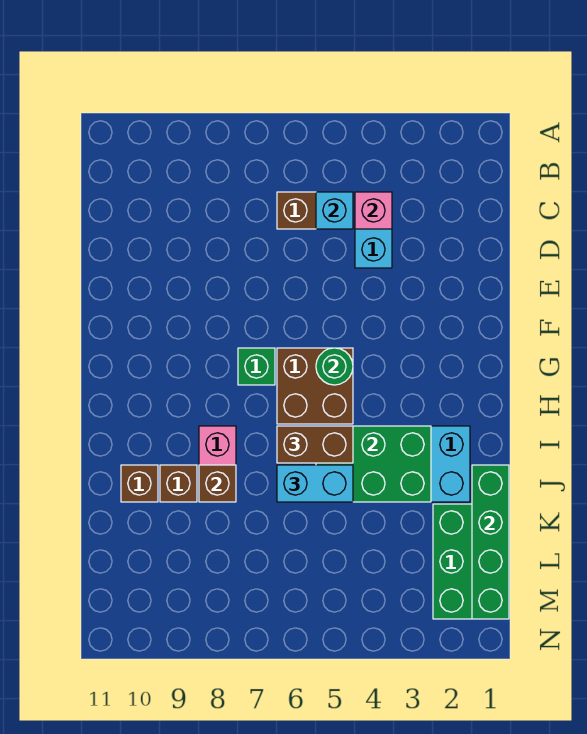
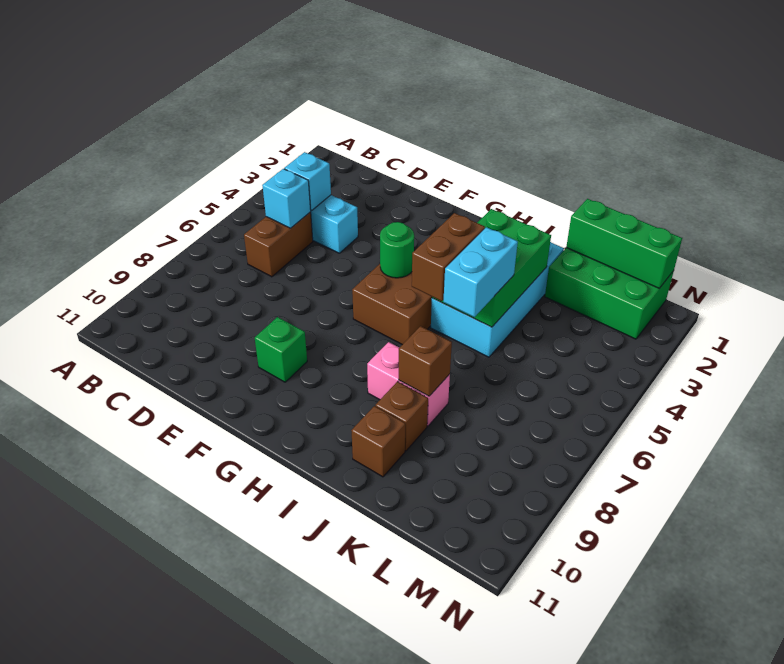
pink 1x1 brick [355,192,392,229] -> cyan 1x1 brick [284,152,331,211]
green 1x1 brick [238,348,275,385] -> green 1x1 brick moved to [255,317,307,382]
green 1x4 brick [472,465,509,619] -> green 1x3 brick [566,199,682,288]

